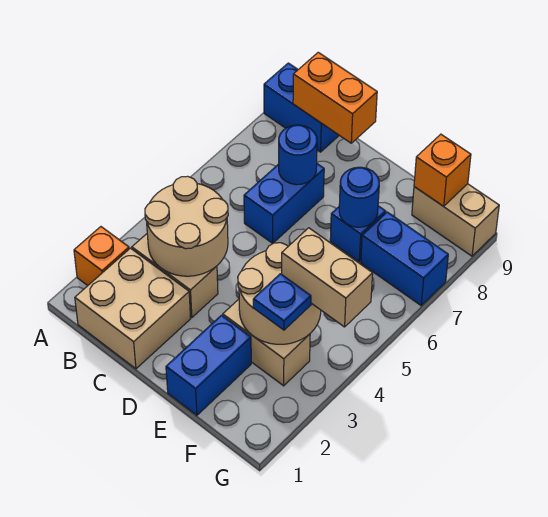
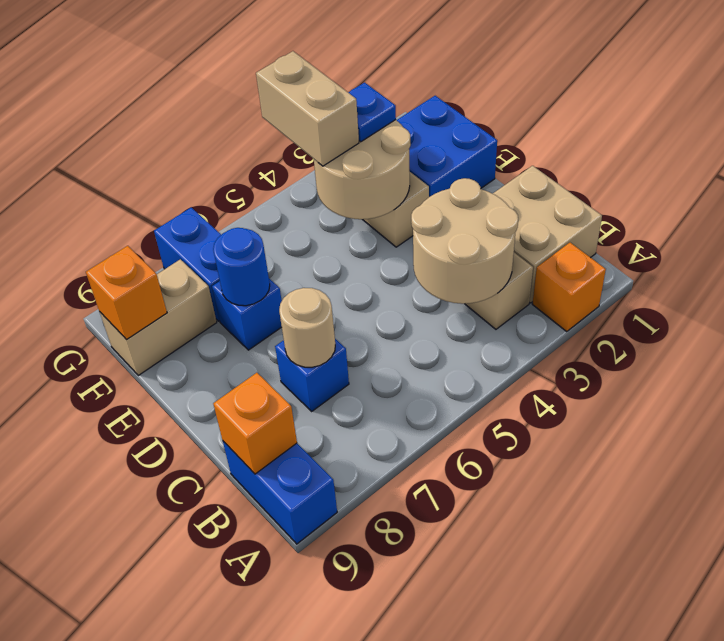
orange 1x2 brick [293,52,377,143] -> orange 1x1 brick [213,373,297,474]
blue 1x2 brick [244,164,324,243] -> blue 1x1 brick [275,339,349,411]
blue 1x1 round brick [279,125,317,185] -> tan 1x1 round brick [279,288,335,367]
blue 1x2 brick [166,315,251,415] -> blue 2x2 brick [397,96,497,197]
tan 1x2 brick [412,184,499,256] -> tan 1x2 brick turned to [100,259,217,375]

